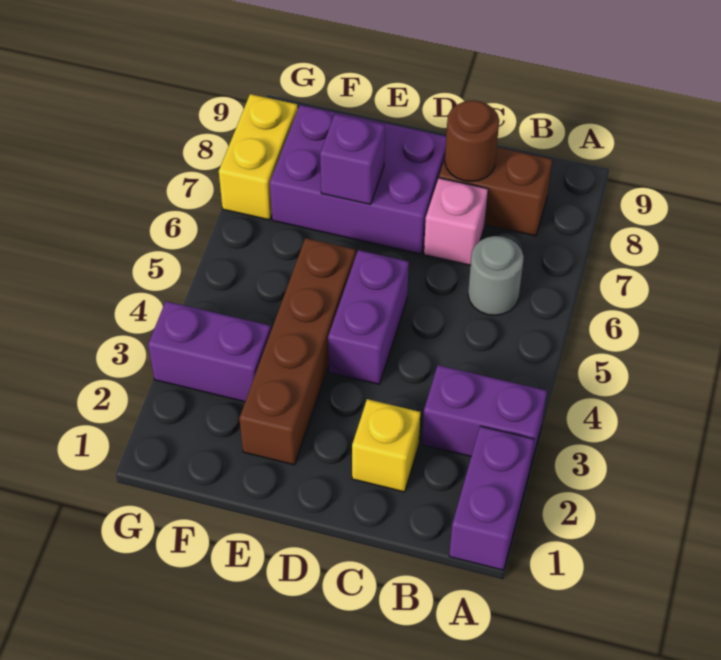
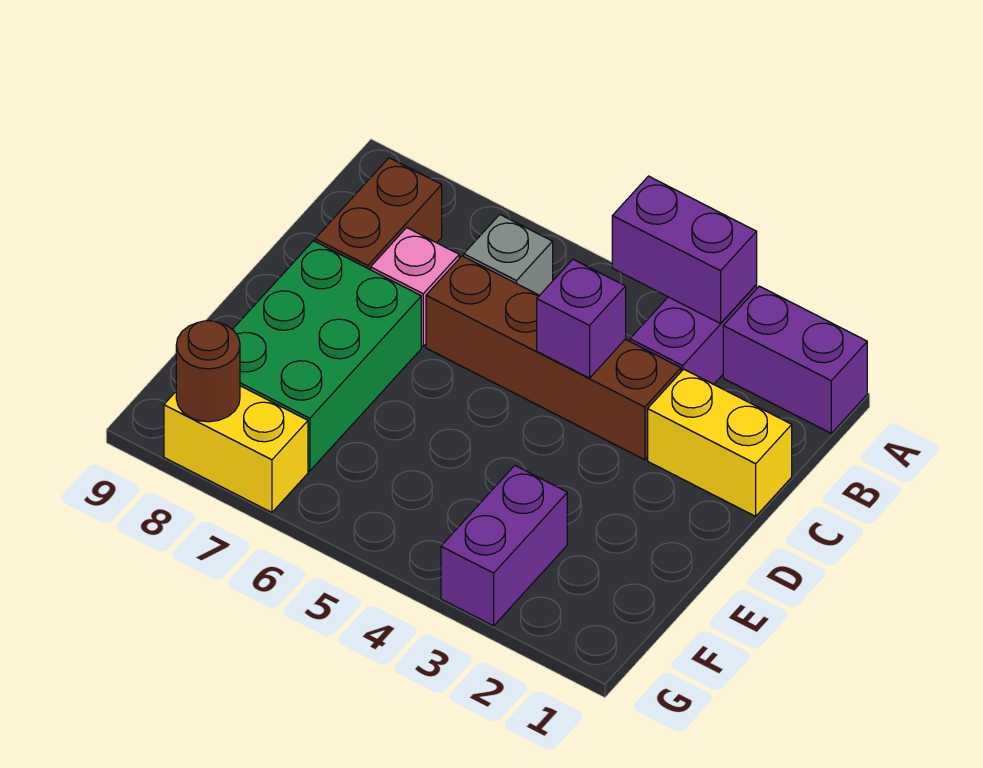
grey 1x1 round brick [468,236,524,315] -> grey 1x1 brick [464,215,553,295]
yellow 1x1 brick [352,399,420,492] -> yellow 1x2 brick [648,369,792,516]
brown 1x1 round brick [445,101,499,182] -> brown 1x1 round brick moved to [176,321,240,422]
purple 1x2 brick [328,250,409,384] -> purple 1x2 brick moved to [612,176,757,323]
purple 2x3 brick [270,105,446,254] -> green 2x3 brick [232,241,421,471]
brown 1x4 brick [239,238,355,465] -> brown 1x4 brick moved to [426,256,681,460]
purple 1x1 brick [320,114,385,204] -> purple 1x1 brick moved to [537,259,626,378]

